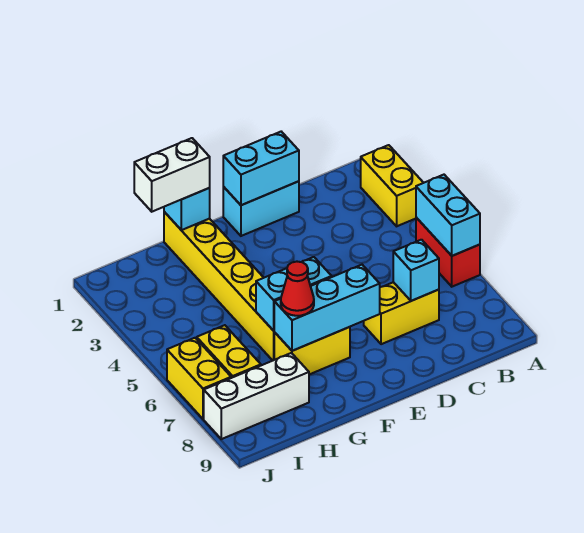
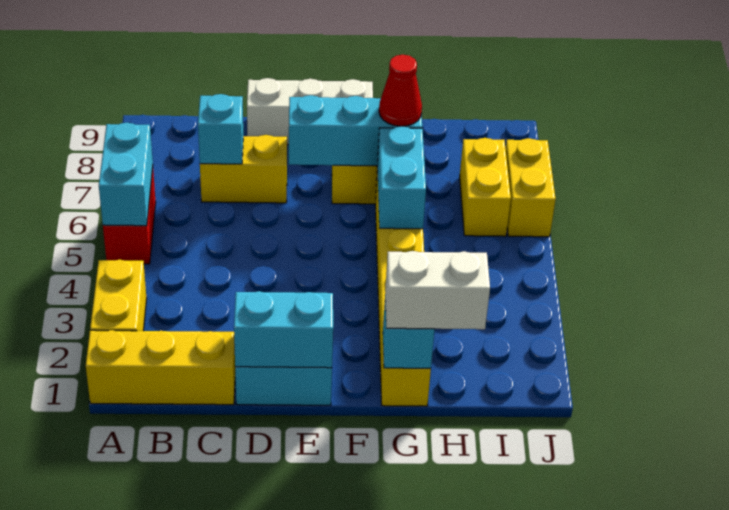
none -> yellow 1x3 brick [86,330,235,405]
cyan 1x2 brick [256,257,332,331] -> cyan 1x2 brick turned to [377,126,426,229]
white 1x3 brick [204,353,309,439] -> white 1x3 brick moved to [247,78,373,145]

